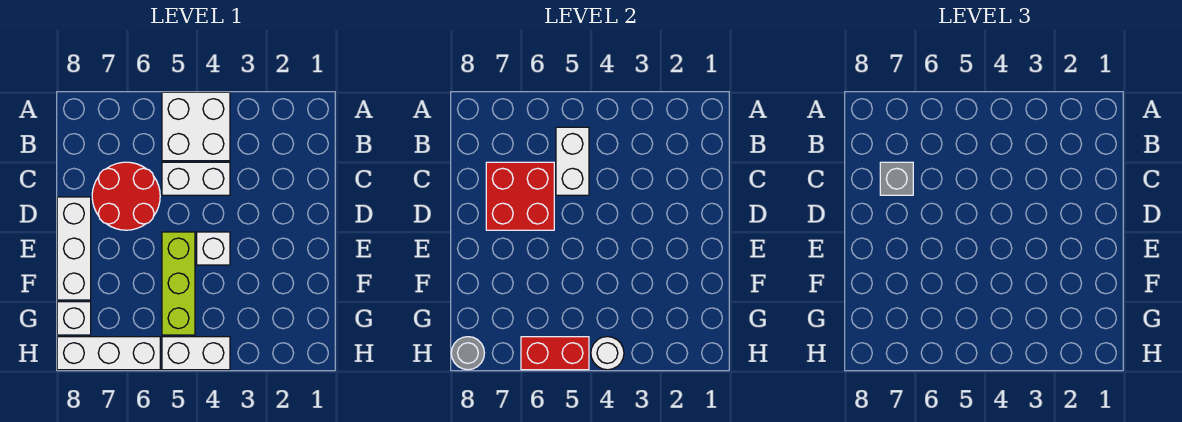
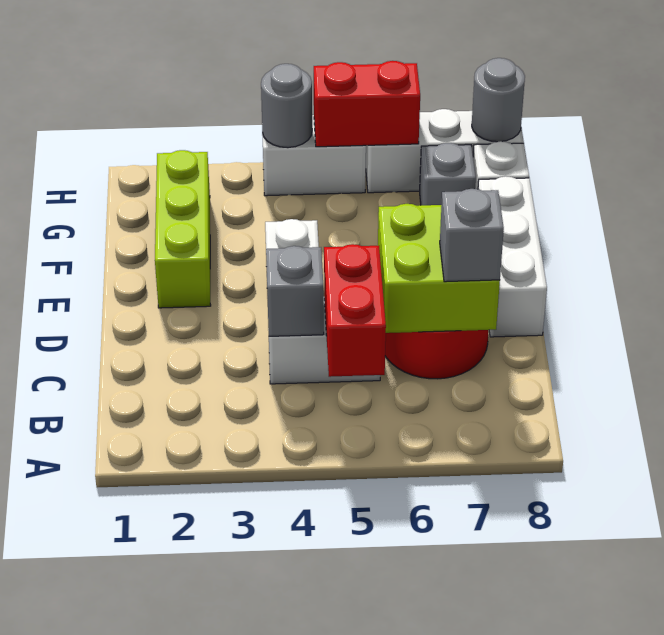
white 2x2 brick [162,92,230,161] -> none
white 1x2 brick [556,127,589,195] -> red 1x2 brick [324,244,386,377]
none -> grey 1x1 brick [266,246,324,336]
red 2x2 brick [486,162,554,230] -> lime 2x2 brick [378,204,500,333]
lime 1x3 brick [162,232,195,335] -> lime 1x3 brick moved to [155,150,211,308]
none -> grey 1x1 brick [420,143,476,205]
white 1x1 round brick [591,337,624,370] -> grey 1x1 round brick [261,64,312,148]

